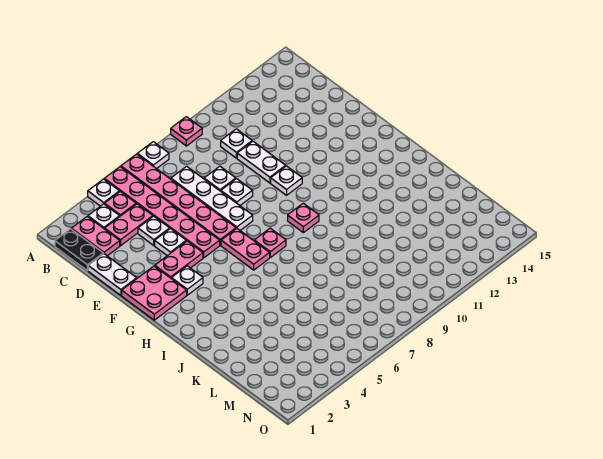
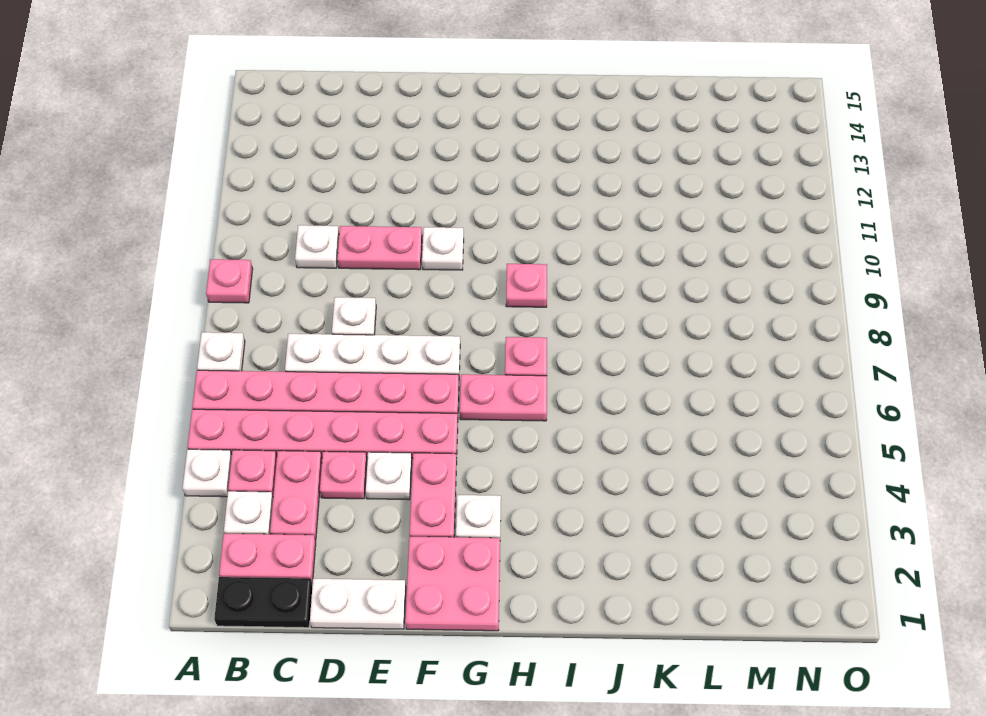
white 1x1 plate [138,216,170,245] -> pink 1x1 plate [320,451,367,499]
white 1x2 plate [237,141,286,183] -> pink 1x2 plate [337,226,422,270]
white 1x1 plate [221,179,253,205] -> none

